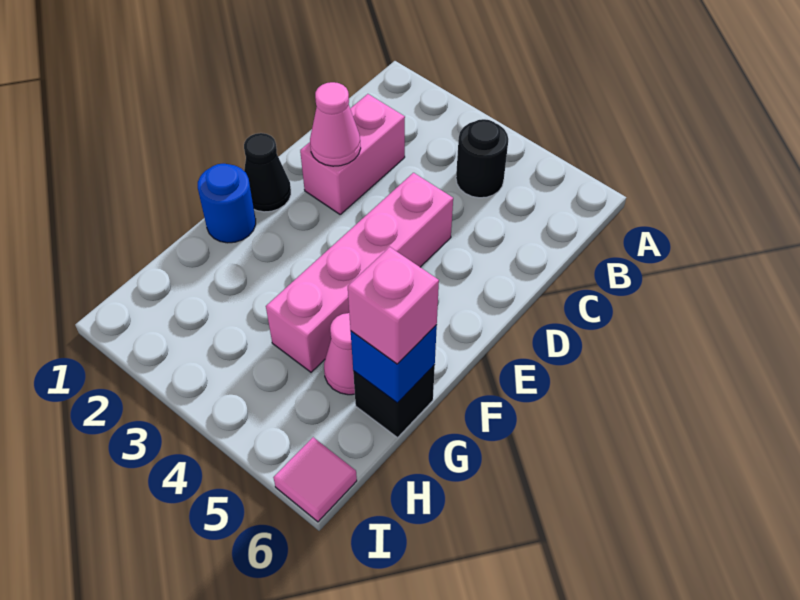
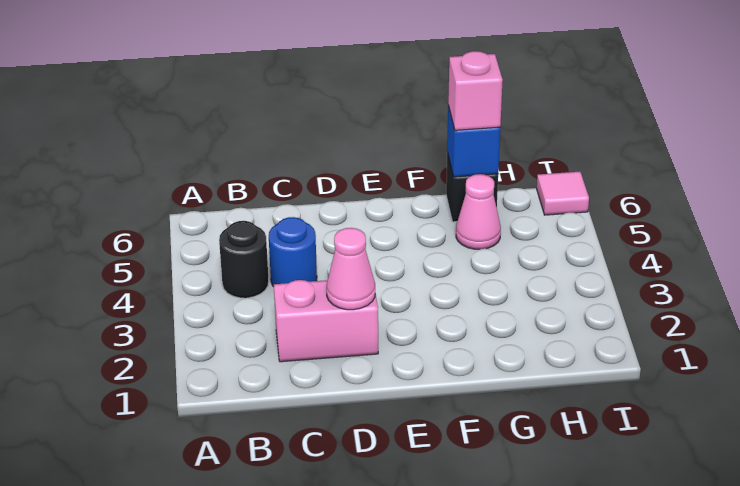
pink 1x4 brick [266,173,453,372] -> none
black 1x1 cone [244,133,291,212] -> none
blue 1x1 round brick [198,164,256,243] -> blue 1x1 round brick moved to [269,217,317,287]

